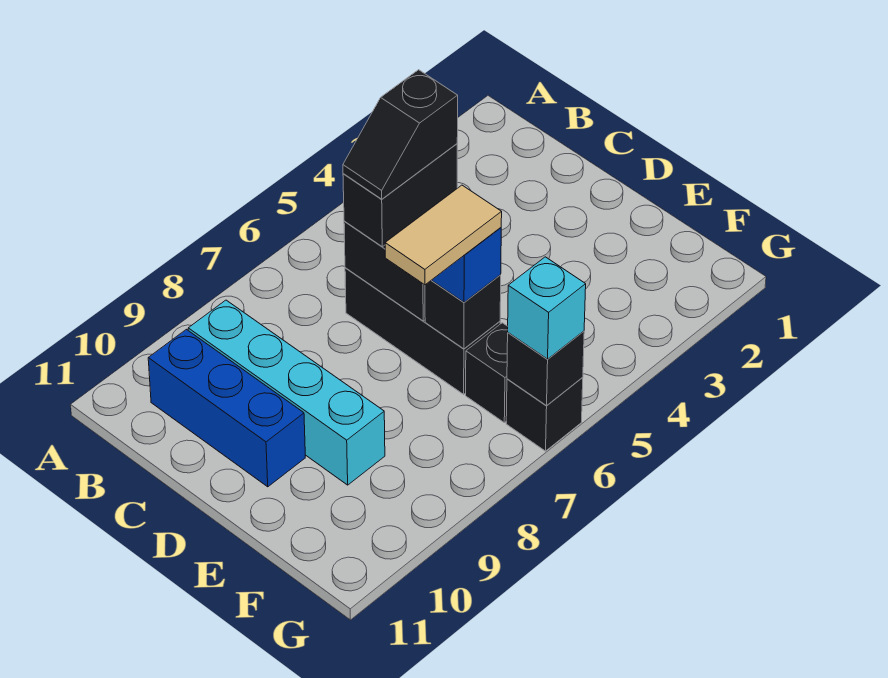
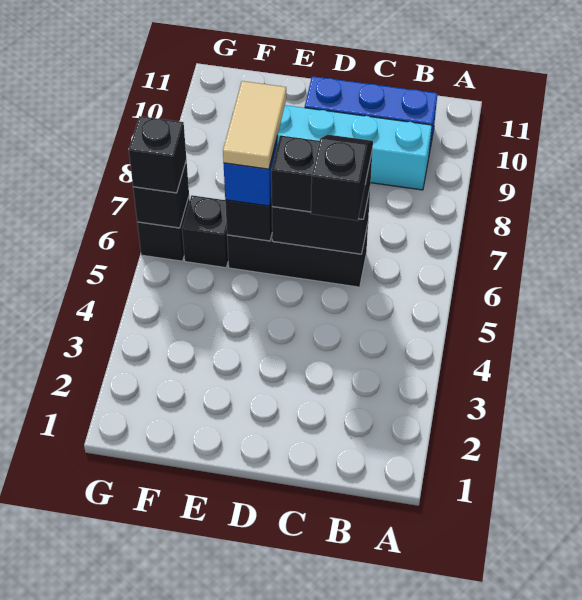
black 1x2 brick [343,144,457,247] -> black 1x2 brick turned to [271,135,373,219]
cyan 1x1 brick [508,257,586,359] -> black 1x1 brick [129,116,186,193]

